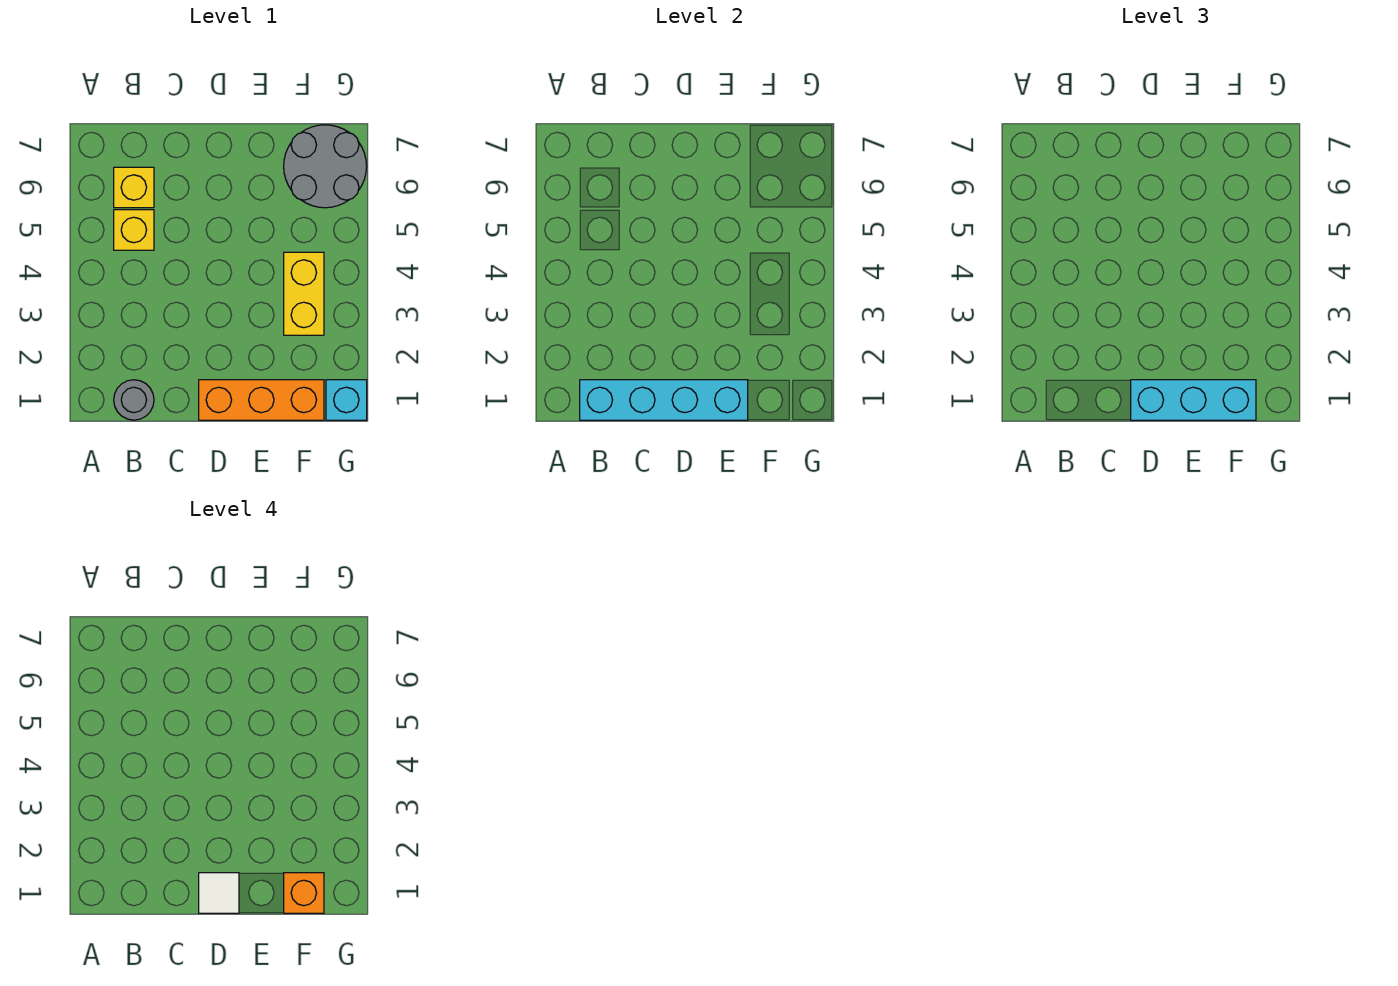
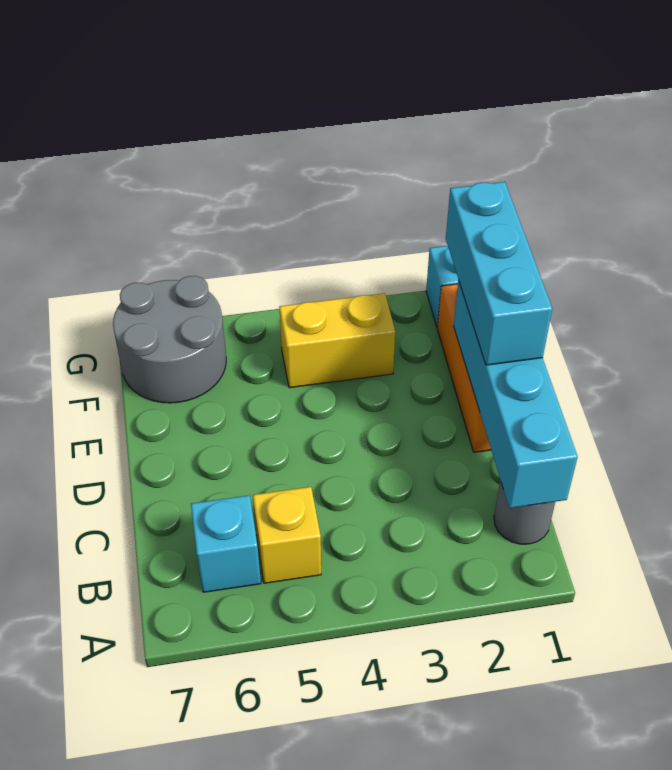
yellow 1x1 brick [114,167,154,208] -> cyan 1x1 brick [191,495,261,592]
white 1x1 tile [199,873,239,913] -> none
orange 1x1 brick [284,873,324,913] -> none

